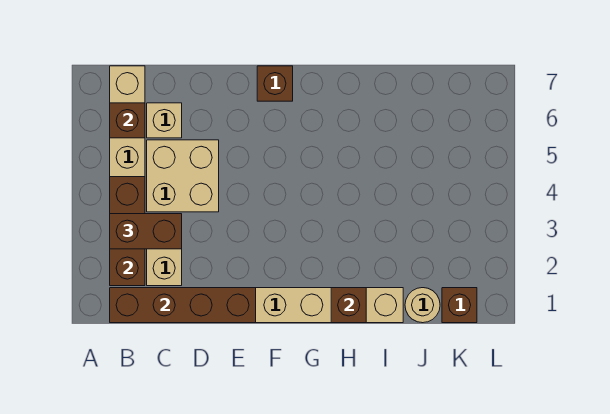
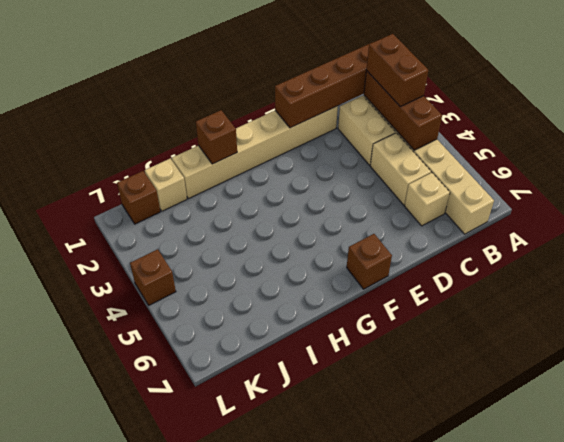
brown 1x2 brick [110,214,182,249] -> brown 1x2 brick turned to [366,34,428,107]
brown 1x1 brick [110,103,145,138] -> brown 1x1 brick moved to [130,249,176,305]
tan 2x2 brick [147,140,219,212] -> tan 1x2 brick [370,133,431,205]
tan 1x1 round brick [405,288,440,323] -> tan 1x1 brick [145,158,187,211]

